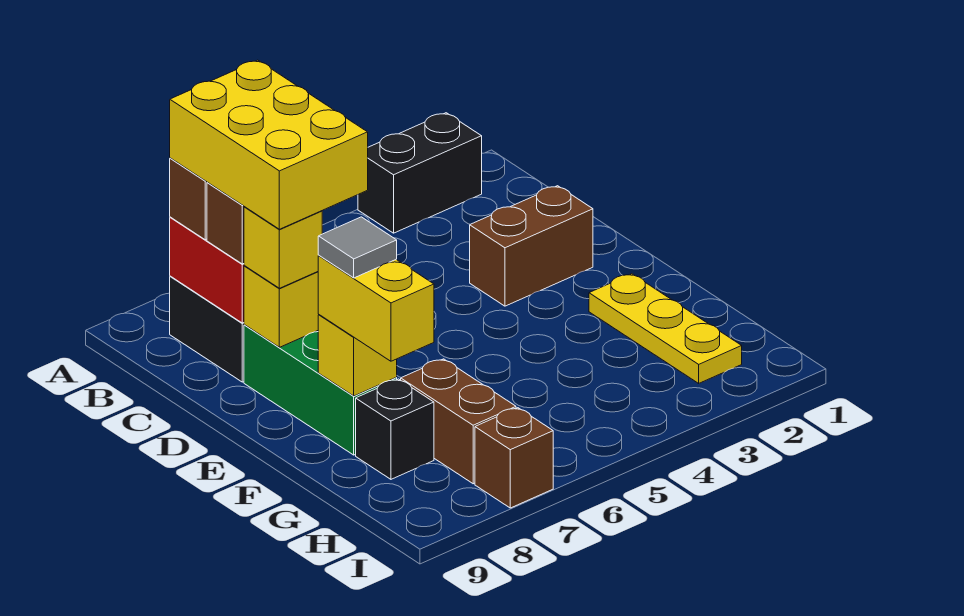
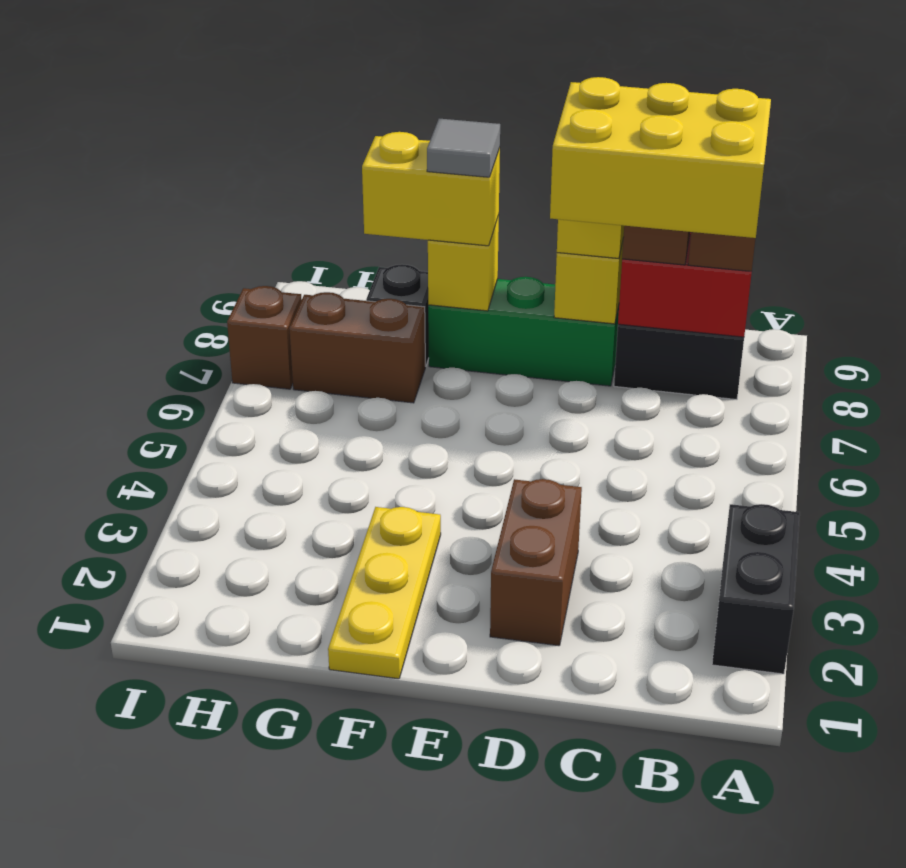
yellow 1x3 plate [589,274,742,383] -> yellow 1x3 plate turned to [328,507,441,679]

